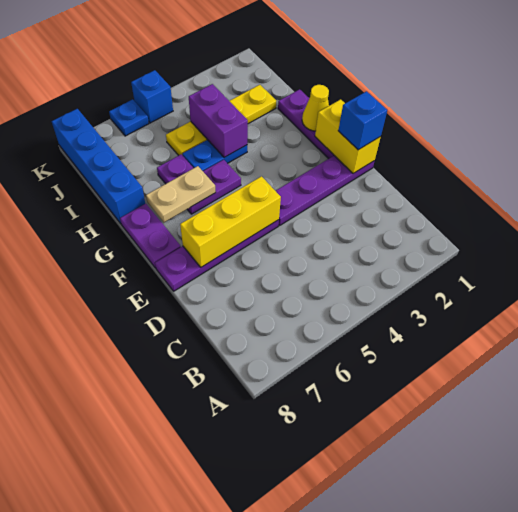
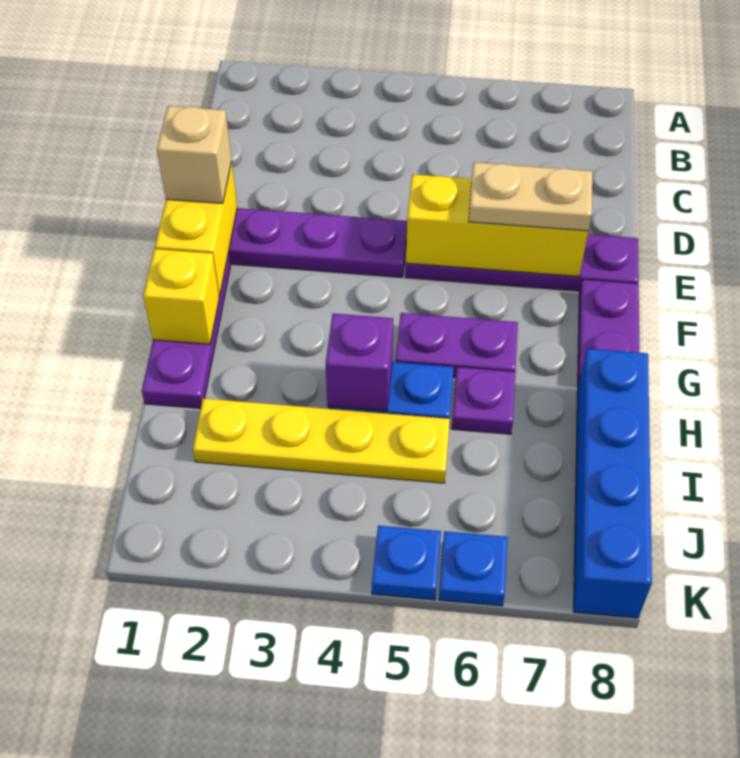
blue 1x1 brick [338,91,387,150] -> tan 1x1 brick [157,106,232,204]
yellow 1x1 cone [302,85,329,131] -> yellow 1x1 brick [143,249,219,344]
tan 1x2 plate [146,166,216,222] -> tan 1x2 plate moved to [469,162,592,231]
purple 1x2 brick [189,84,248,157] -> purple 1x1 brick [326,313,393,411]
blue 1x1 brick [131,70,173,123] -> blue 1x1 plate [372,526,441,600]

